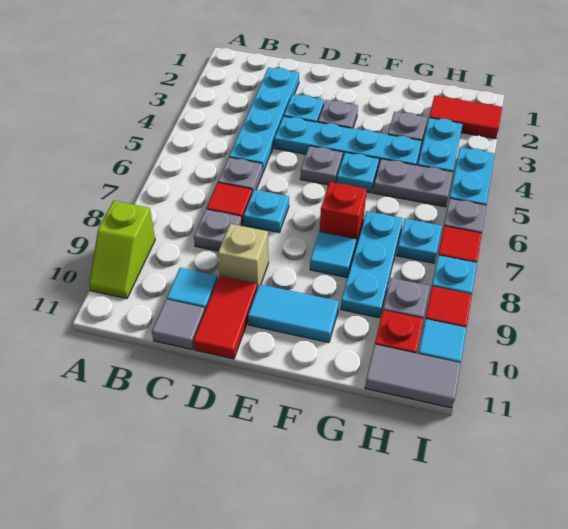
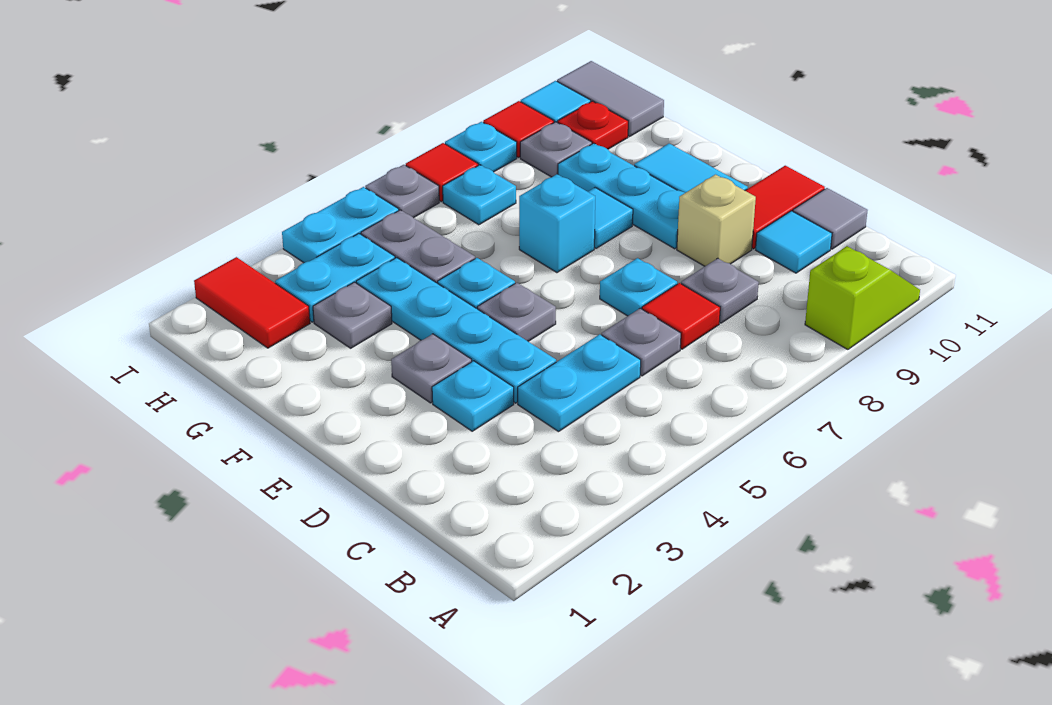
cyan 1x4 plate [229,68,299,172] -> cyan 1x2 plate [518,334,641,432]
red 1x1 brick [320,182,367,246] -> cyan 1x1 brick [519,174,595,273]
cyan 1x3 plate [341,211,403,318] -> cyan 1x3 plate turned to [558,143,685,249]

